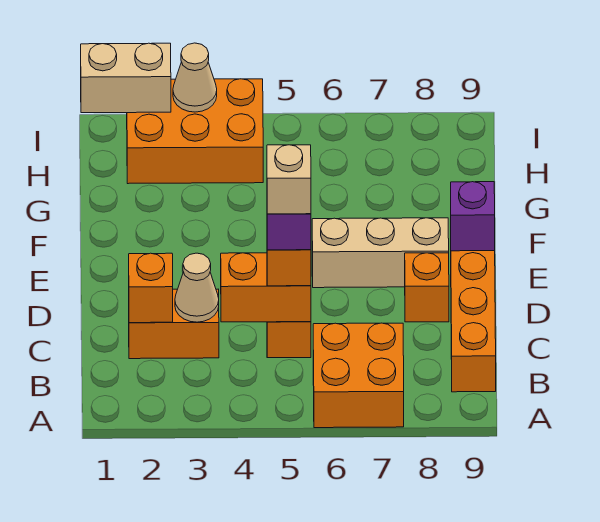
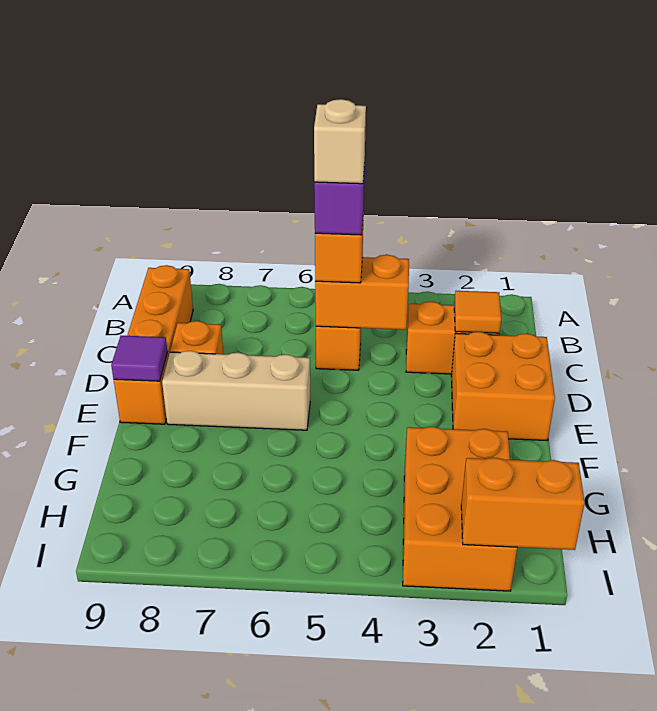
orange 2x2 brick [313,323,404,428] -> orange 2x2 brick moved to [451,332,555,441]
orange 1x1 brick [129,253,173,323] -> orange 1x1 tile [454,291,501,333]
tan 1x1 cone [175,253,219,322] -> none
purple 1x1 brick [451,182,495,251] -> purple 1x1 tile [111,336,168,381]
orange 2x3 brick [127,79,263,184] -> orange 2x3 brick turned to [403,427,517,591]
tan 1x2 brick [81,43,171,113] -> orange 1x2 brick [461,458,585,550]
tan 1x1 cone [173,43,217,112] -> none

